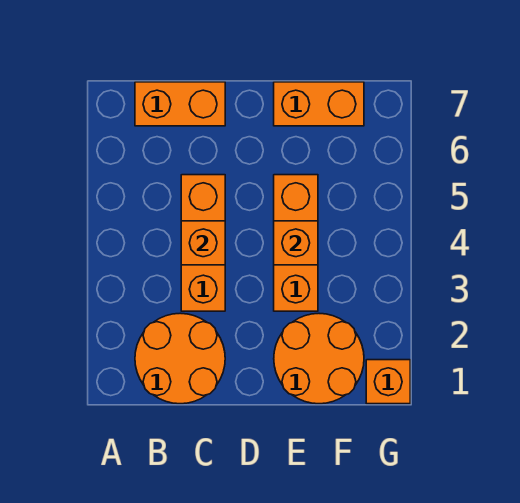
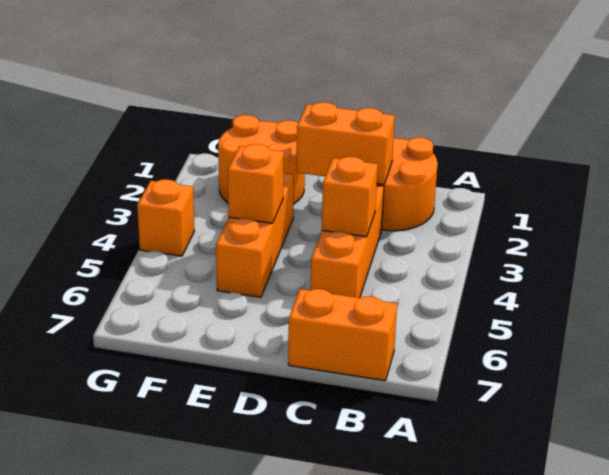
orange 1x2 brick [274,82,364,126] -> orange 1x2 brick moved to [296,102,395,184]
orange 1x1 brick [366,360,410,404] -> orange 1x1 brick moved to [137,179,194,256]

